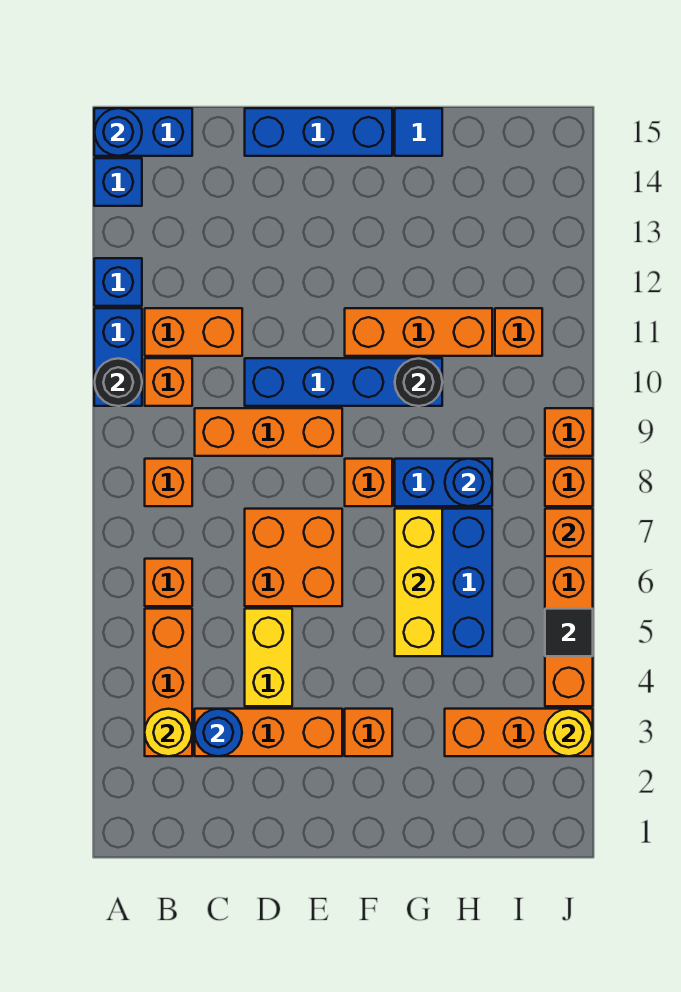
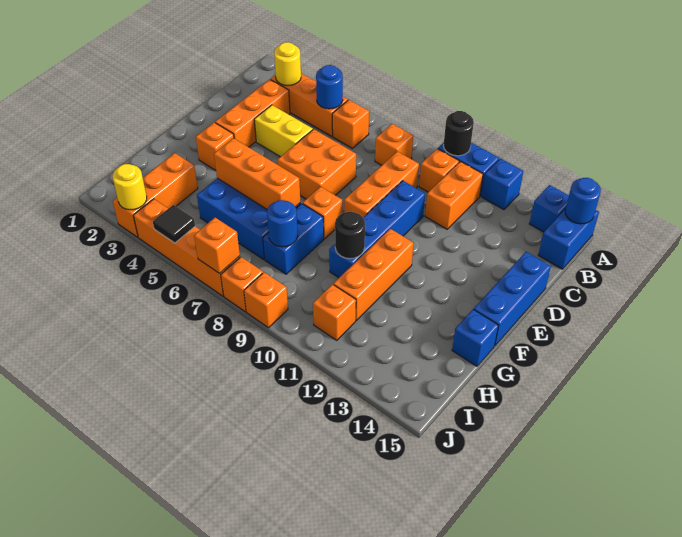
blue 1x1 round brick [195,709,242,756] -> blue 1x1 round brick moved to [316,65,343,109]
yellow 1x3 brick [395,509,442,656] -> orange 1x3 brick [214,138,300,209]
blue 1x1 tile [395,108,442,156] -> blue 1x1 brick [452,309,498,366]

